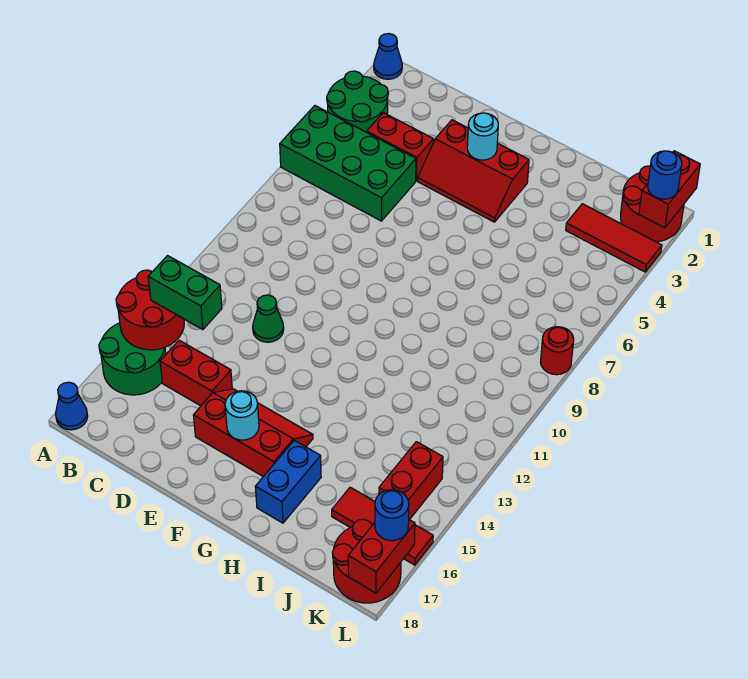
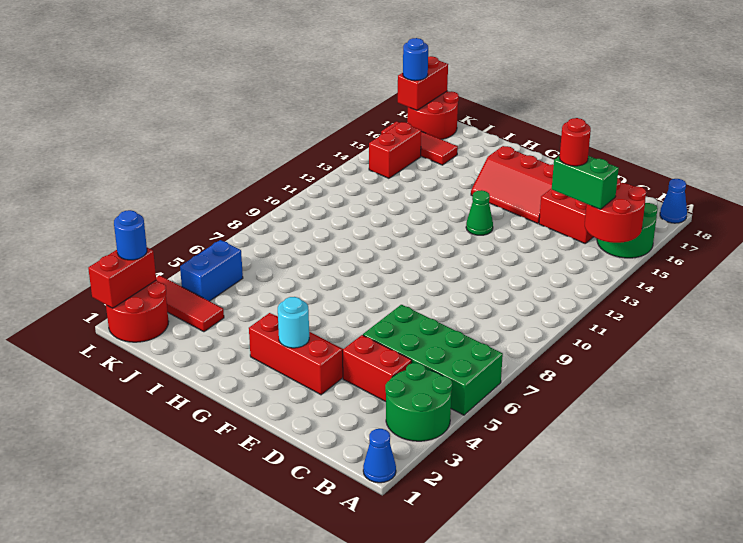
green 1x1 cone [253,295,284,342] -> green 1x1 cone moved to [466,190,493,235]
cyan 1x1 round brick [225,391,259,440] -> none
blue 1x2 brick [255,440,321,523] -> blue 1x2 brick moved to [180,240,243,301]
red 1x1 round brick [541,327,574,375] -> red 1x1 round brick moved to [560,118,591,166]

